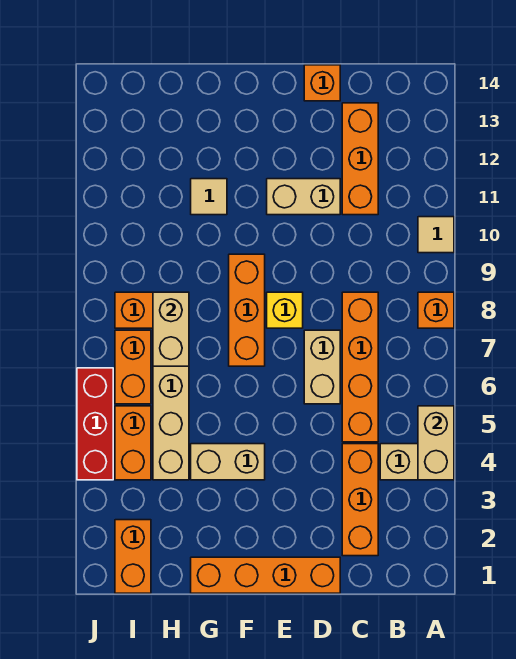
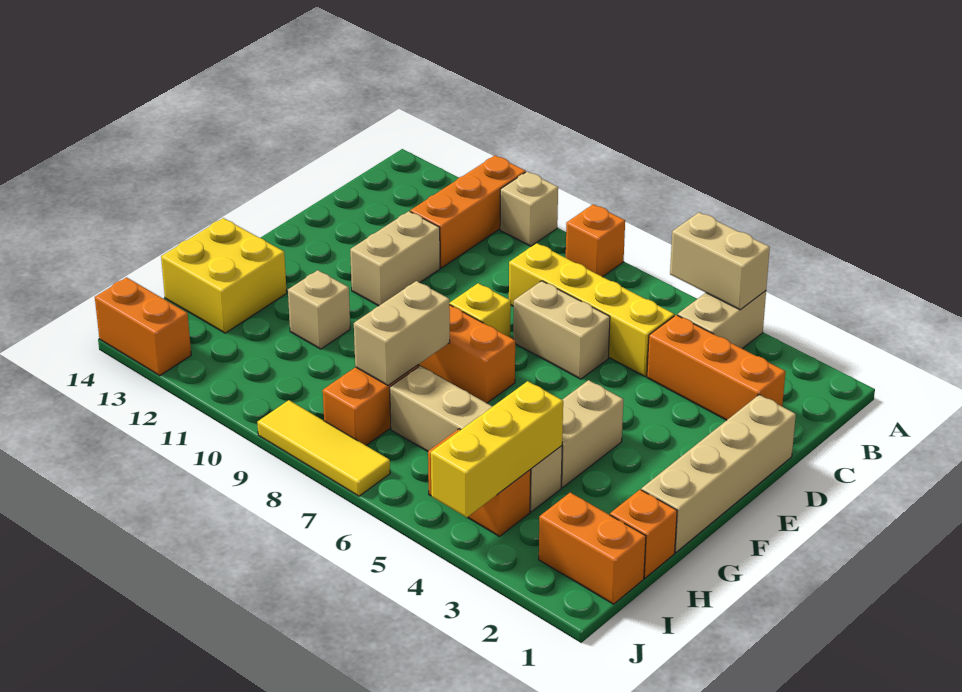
tan 1x1 tile [418,217,454,253] -> tan 1x1 brick [500,172,558,246]
orange 1x4 brick [342,292,378,442] -> yellow 1x4 brick [509,243,674,377]
orange 1x3 brick [342,103,378,215] -> orange 1x3 brick turned to [410,156,526,268]
orange 1x4 brick [191,557,340,593] -> tan 1x4 brick [641,395,796,552]
orange 1x1 brick [304,65,340,101] -> orange 1x1 brick moved to [610,490,677,578]
tan 1x1 tile [191,179,227,215] -> tan 1x1 brick [288,270,350,349]
none -> yellow 2x2 brick [161,218,287,333]
none -> yellow 1x3 brick [431,381,563,517]
tan 1x2 brick [153,292,189,366] -> tan 1x2 brick turned to [354,281,450,385]
orange 1x2 brick [115,330,151,404] -> orange 1x2 brick moved to [95,277,191,375]
red 1x3 brick [77,368,113,480] -> none
none -> yellow 1x3 tile [257,400,390,496]

